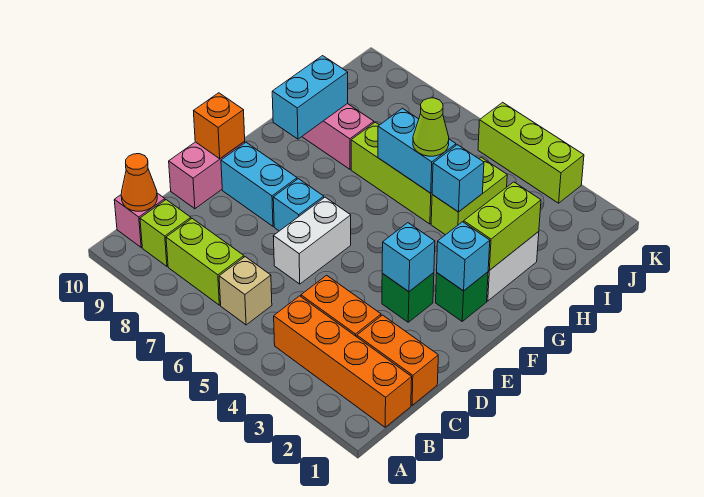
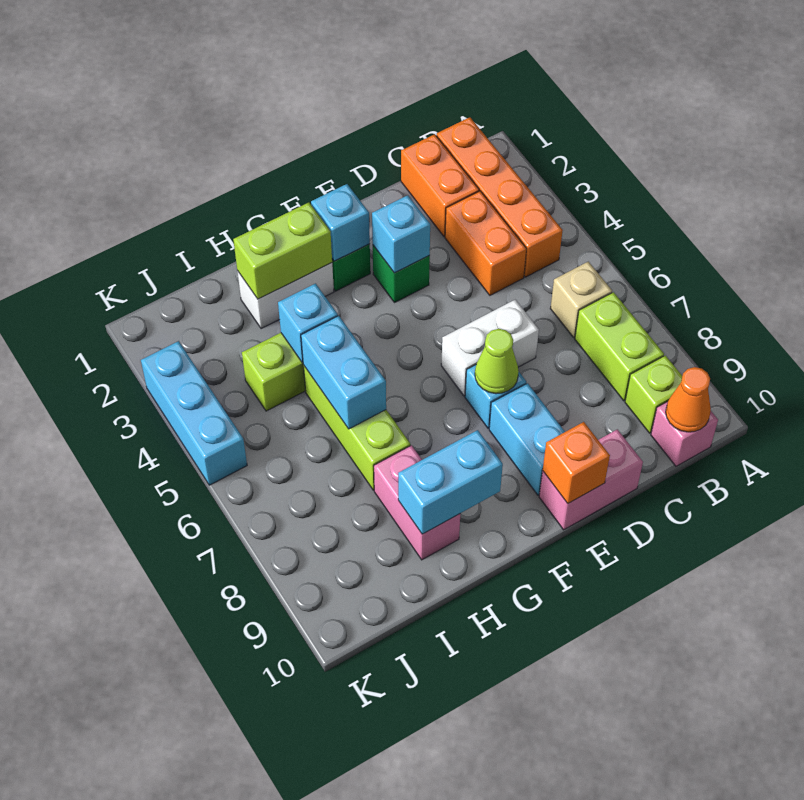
lime 1x1 cone [413,98,449,156] -> lime 1x1 cone moved to [475,329,519,394]
lime 1x3 brick [478,102,584,203] -> cyan 1x3 brick [141,341,247,485]

